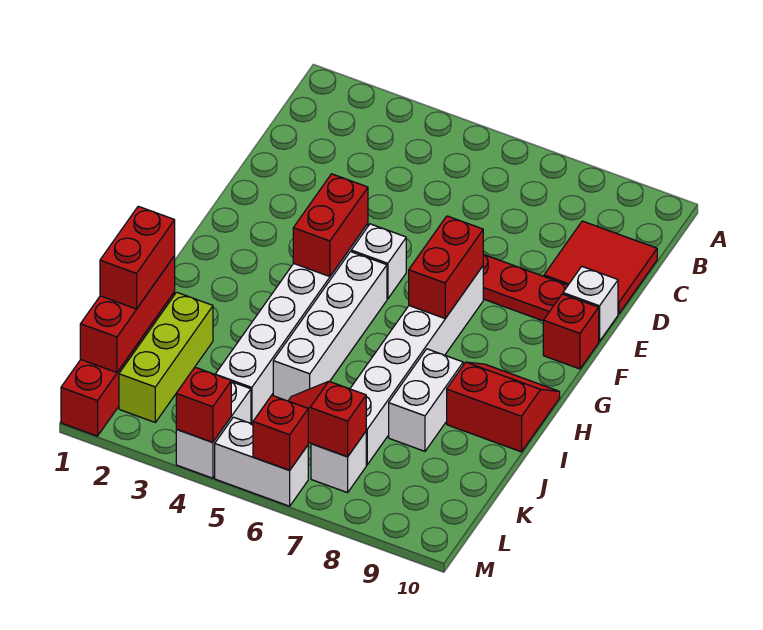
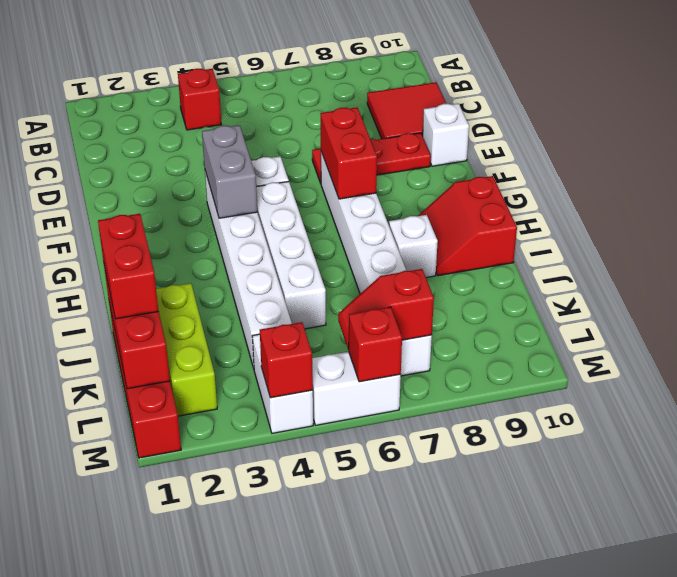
red 1x2 brick [293,174,368,277] -> grey 1x2 brick [202,125,257,218]
red 1x1 brick [543,294,599,369] -> red 1x1 brick moved to [178,69,221,130]
red 2x2 slope [447,362,560,452] -> red 2x2 slope turned to [418,176,517,276]
white 1x2 brick [389,349,463,451] -> white 1x1 brick [389,215,438,278]

